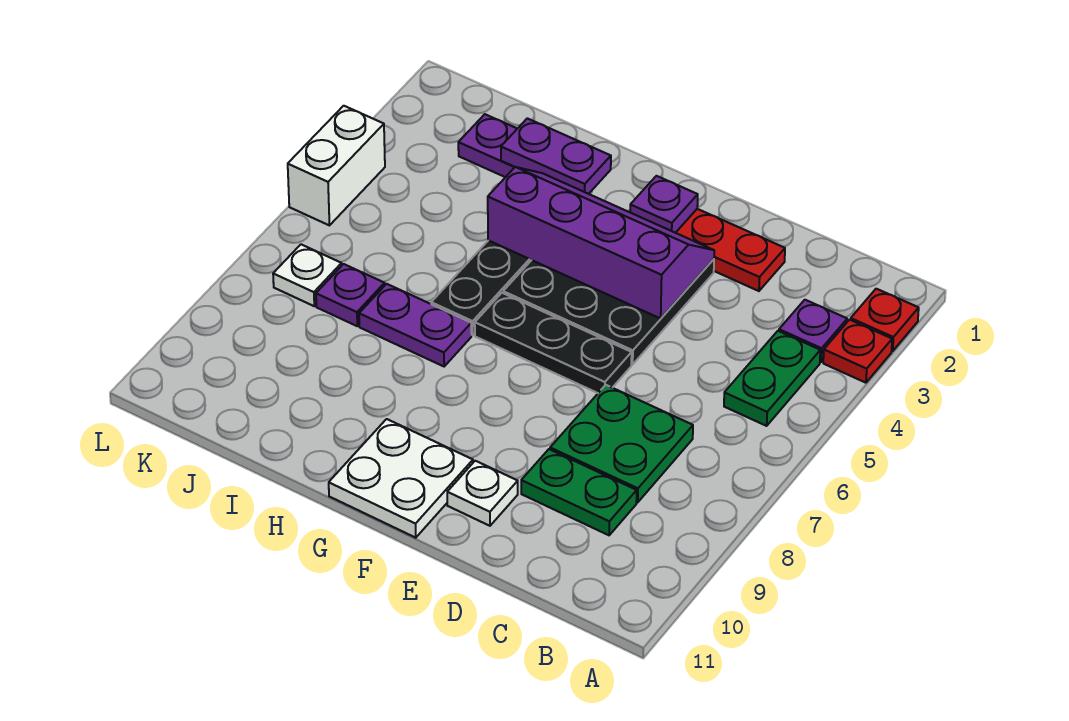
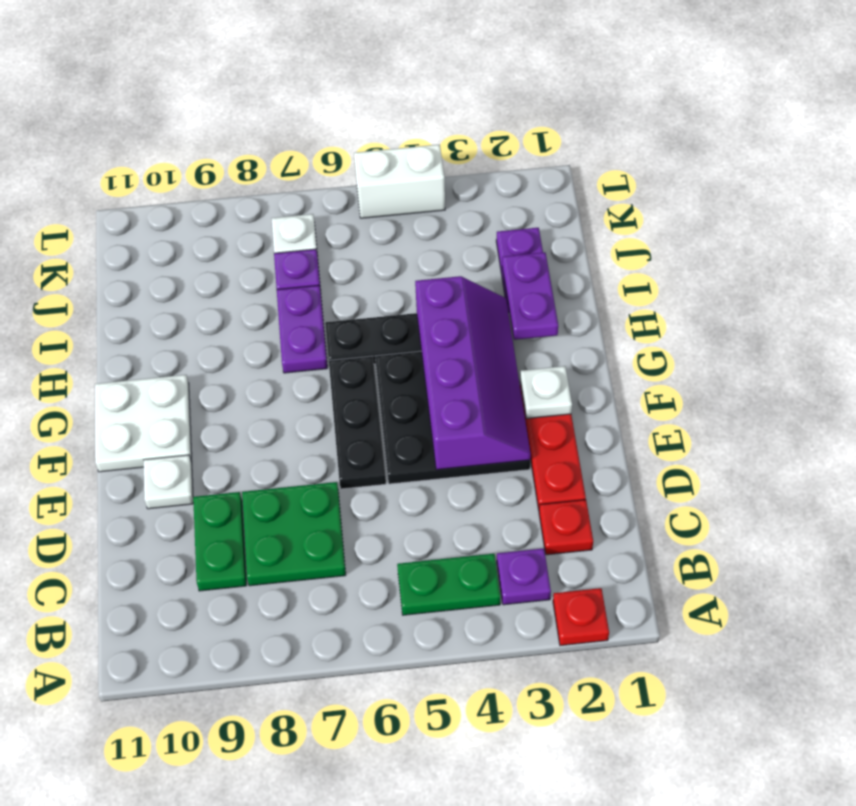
red 1x1 plate [823,320,892,383] -> red 1x1 plate moved to [539,500,593,555]
purple 1x1 plate [630,176,698,233] -> white 1x1 plate [520,366,572,419]

